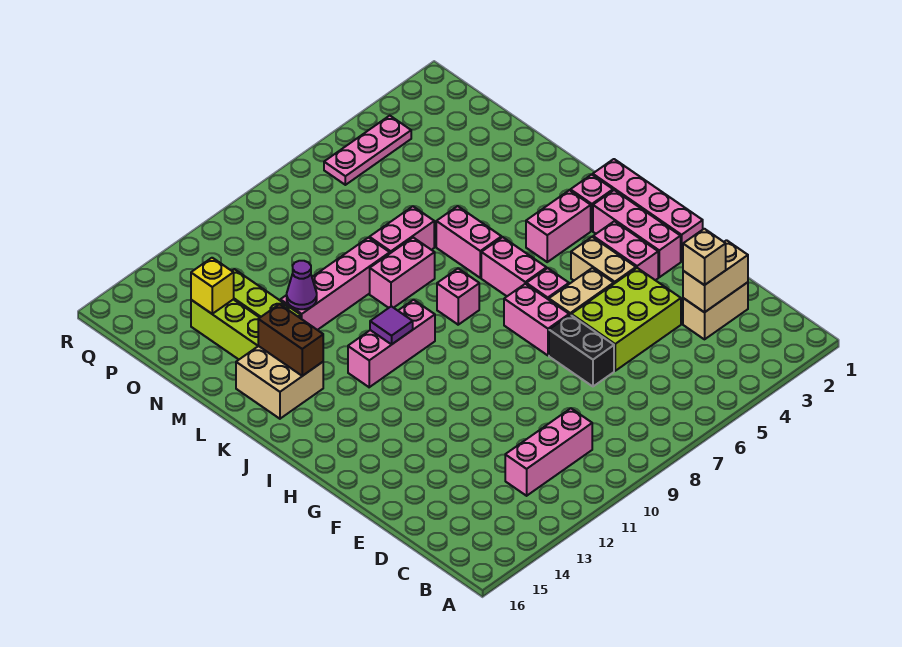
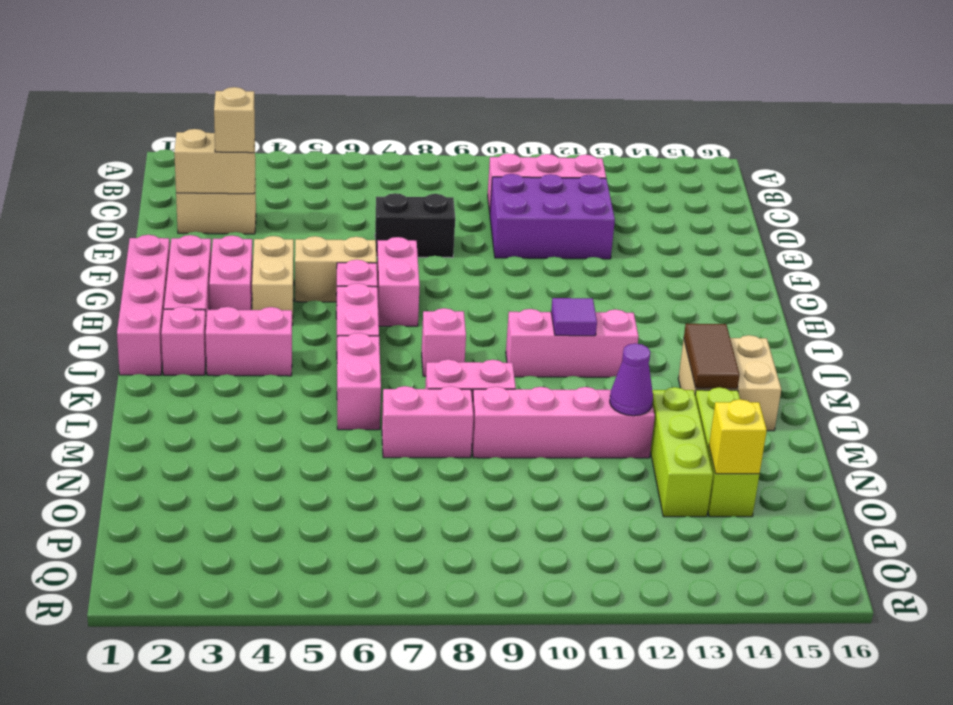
none -> purple 2x3 brick [490,174,615,259]
lime 2x3 brick [571,268,681,371] -> none
black 1x2 brick [549,315,614,386] -> black 1x2 brick turned to [375,193,455,258]
brown 1x2 brick [258,304,323,376] -> brown 1x2 tile [684,324,740,389]
pink 1x3 plate [324,116,411,185] -> none

